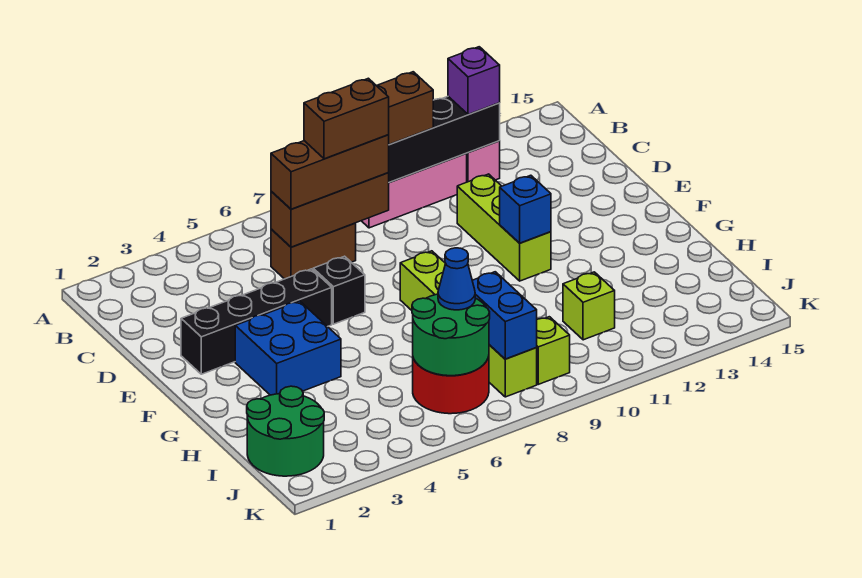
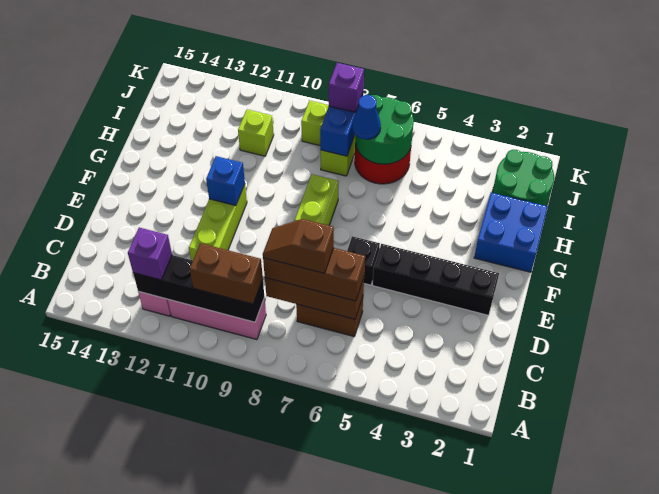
brown 1x2 brick [304,78,389,159] -> brown 1x2 slope [263,219,334,273]
blue 2x2 brick [235,301,341,395] -> blue 2x2 brick moved to [474,193,548,272]
none -> purple 1x1 brick [329,63,364,112]

